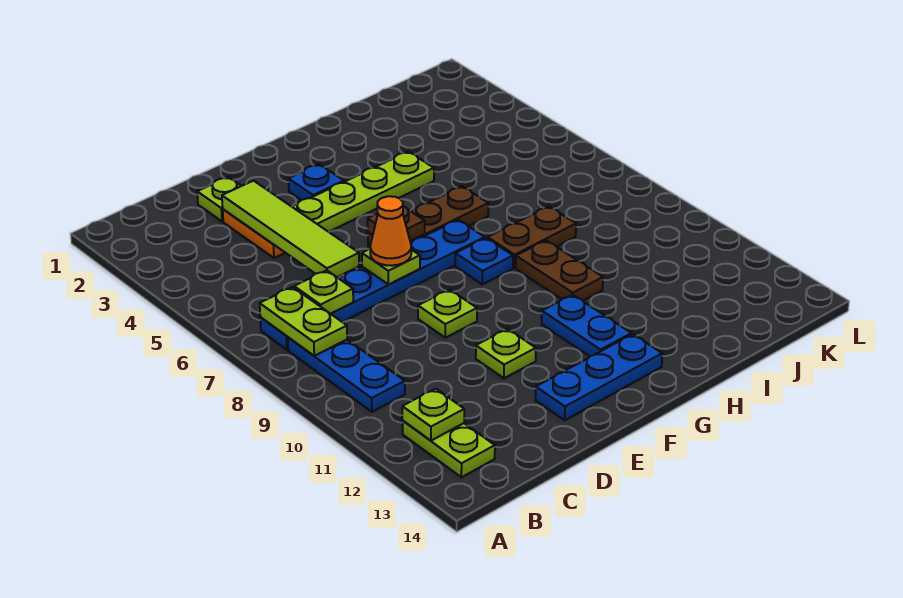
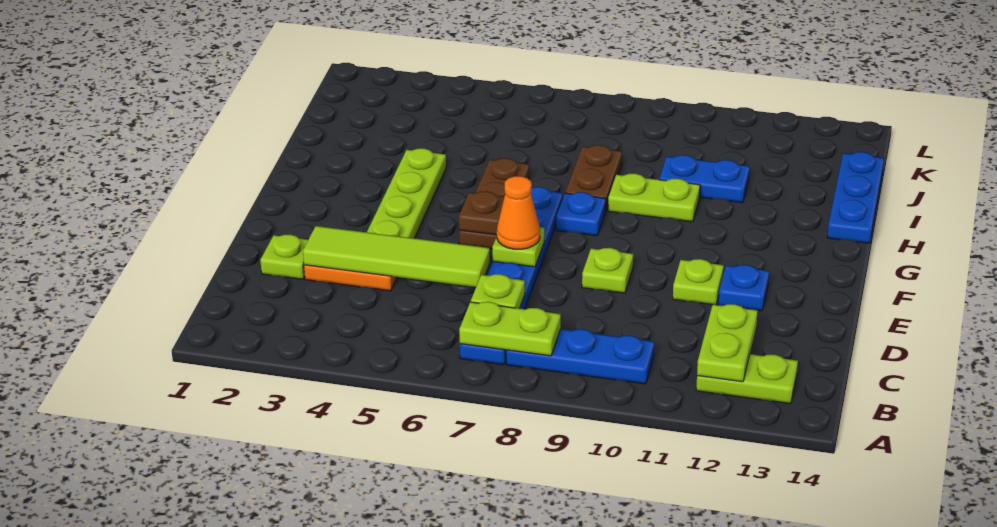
lime 1x1 plate [402,389,464,441] -> lime 1x2 plate [697,304,758,382]
blue 1x3 plate [536,334,662,420] -> blue 1x3 plate moved to [827,152,884,243]
blue 1x1 plate [288,164,344,200] -> blue 1x1 plate moved to [719,265,769,311]
blue 1x2 plate [542,295,631,356] -> blue 1x2 plate moved to [659,155,750,203]
brown 1x2 plate [516,240,603,301] -> lime 1x2 plate [608,173,700,222]

